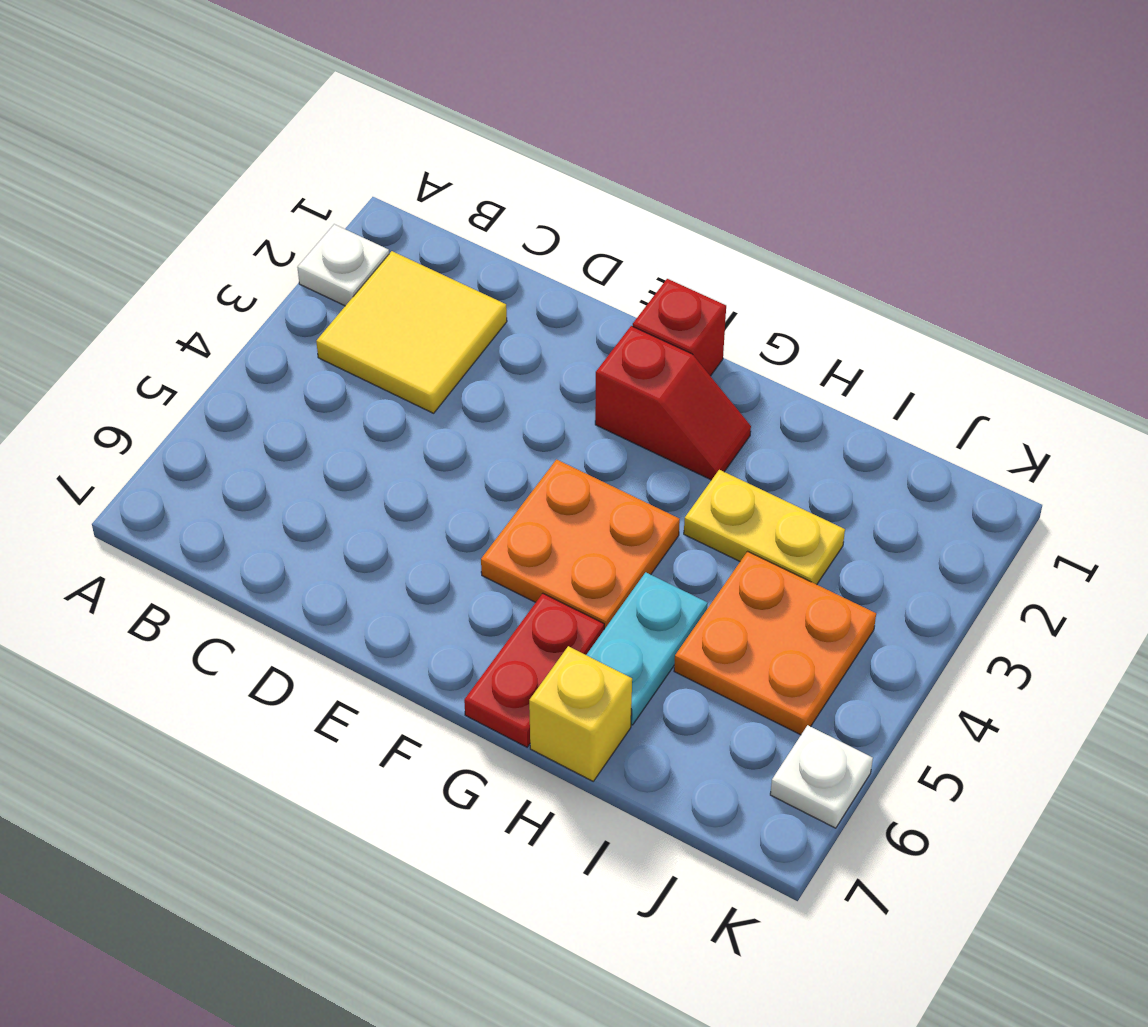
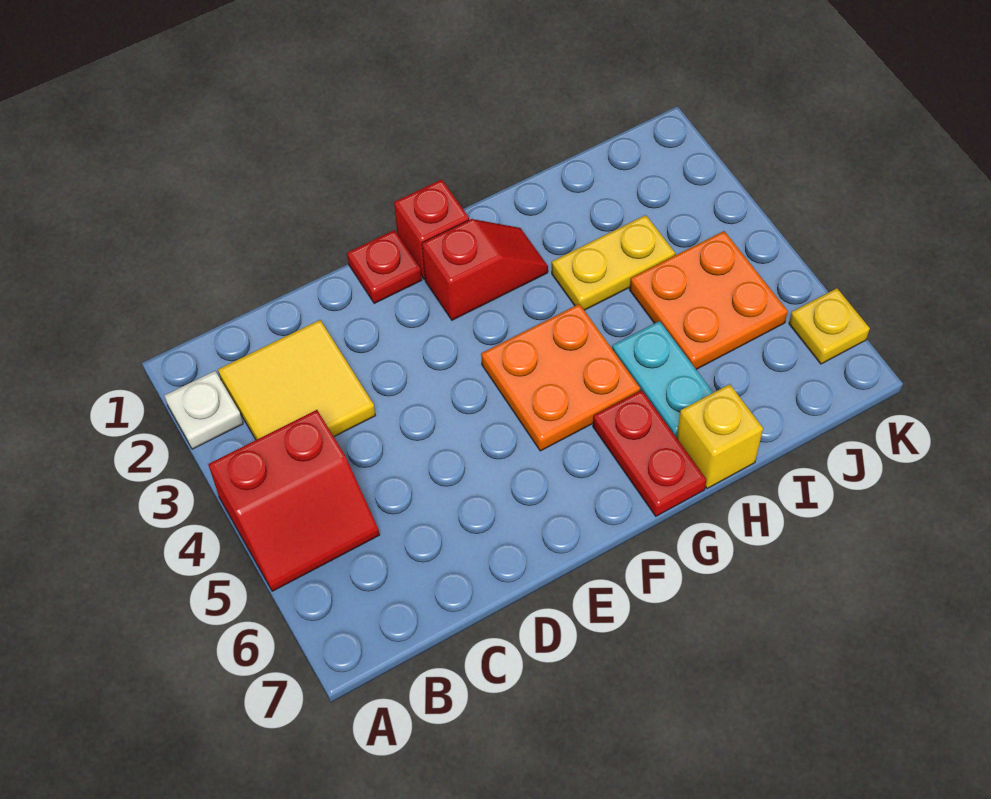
none -> red 2x2 slope [208,410,379,591]
none -> red 1x1 plate [347,230,422,304]
white 1x1 plate [770,725,873,828] -> yellow 1x1 plate [789,288,870,364]

